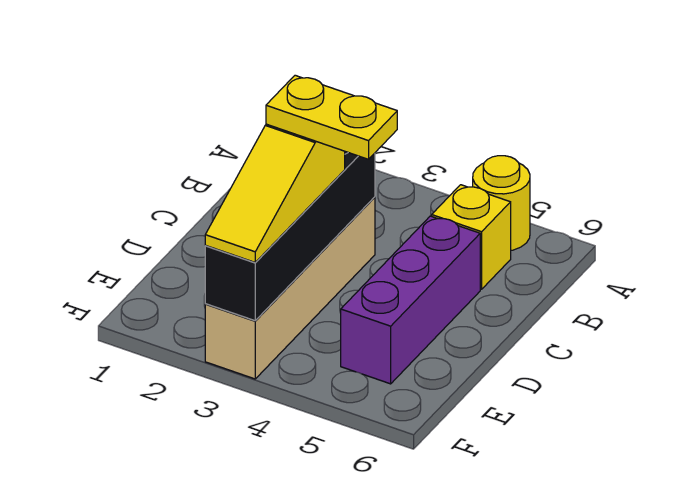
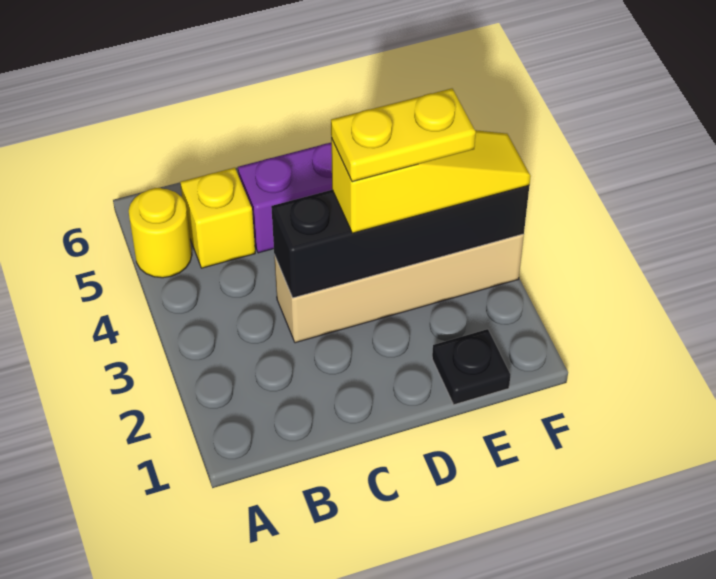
yellow 1x2 plate [266,75,397,159] -> yellow 1x2 plate turned to [331,88,476,182]
none -> black 1x1 plate [432,329,510,405]

